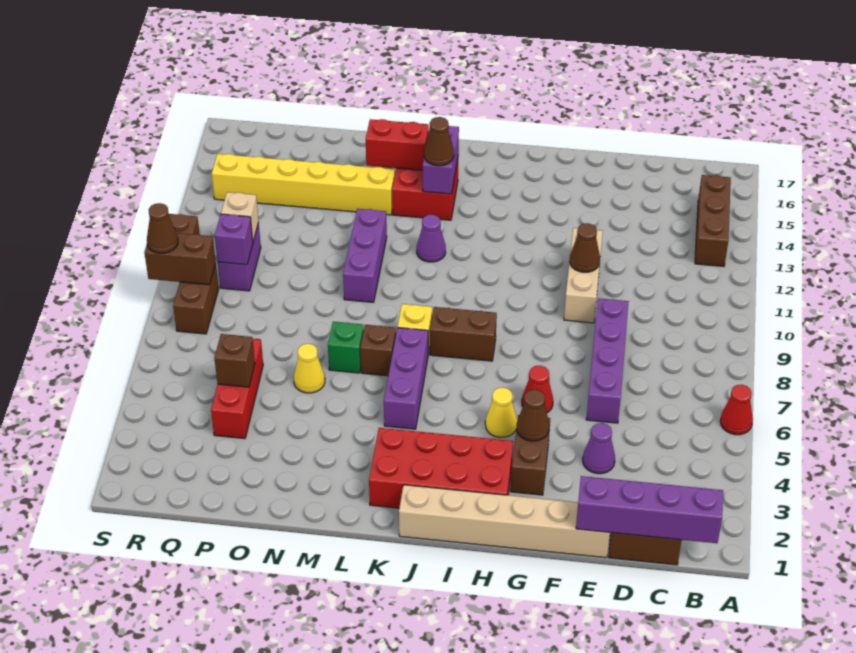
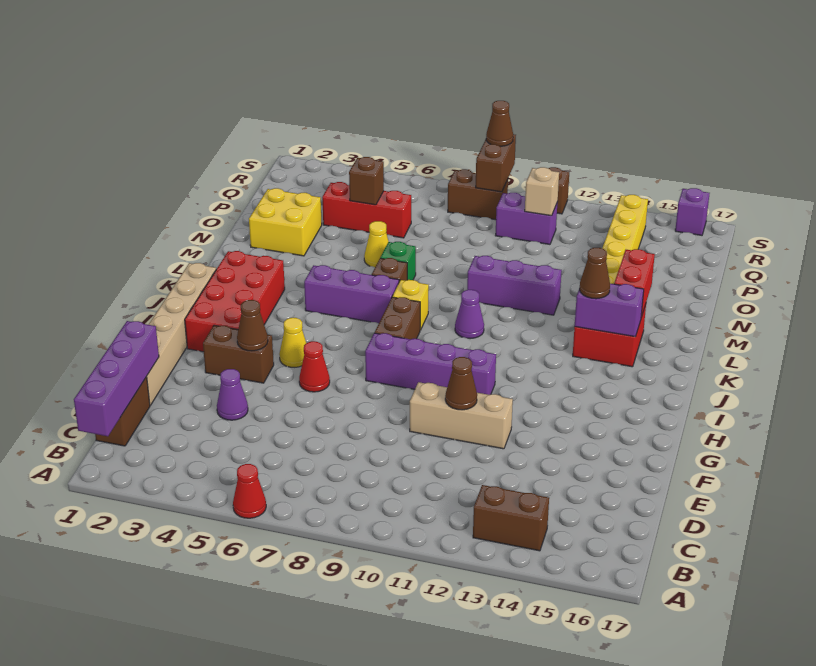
brown 1x3 brick [695,175,731,267] -> brown 1x2 brick [473,485,549,551]
purple 1x4 brick [586,298,629,423] -> purple 1x4 brick moved to [365,333,496,395]
purple 1x1 cone [417,215,446,262] -> purple 1x1 cone moved to [455,290,484,339]
none -> yellow 2x2 brick [249,188,322,256]
purple 1x1 brick [215,214,253,265] -> purple 1x1 brick moved to [675,188,710,235]

